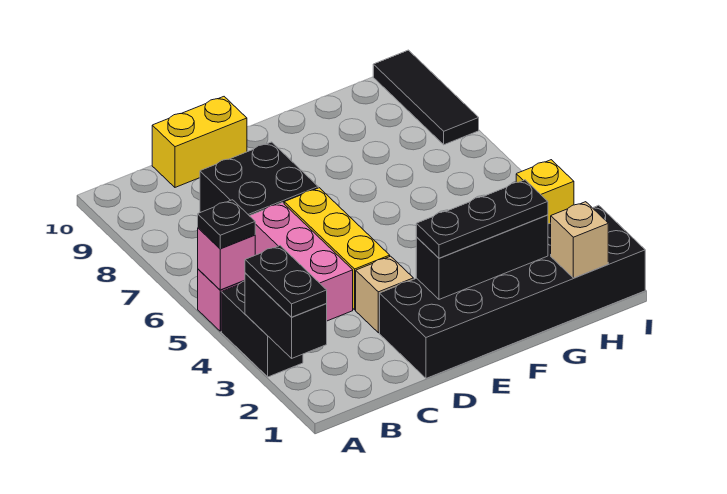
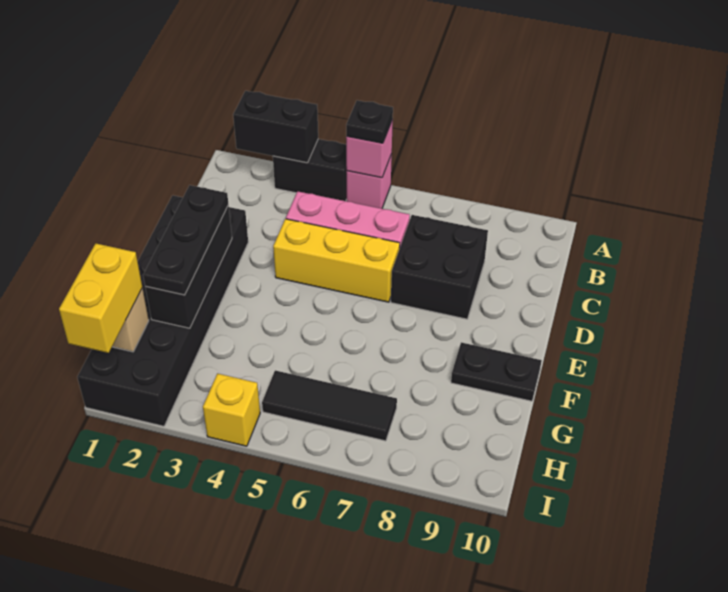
black 1x2 plate [245,246,327,317] -> black 1x2 plate moved to [451,342,542,401]
yellow 1x2 brick [152,97,247,187] -> yellow 1x2 brick moved to [59,243,142,353]
tan 1x1 brick [356,256,413,333] -> none
black 1x3 tile [373,50,479,145] -> black 1x3 tile moved to [262,370,397,441]

